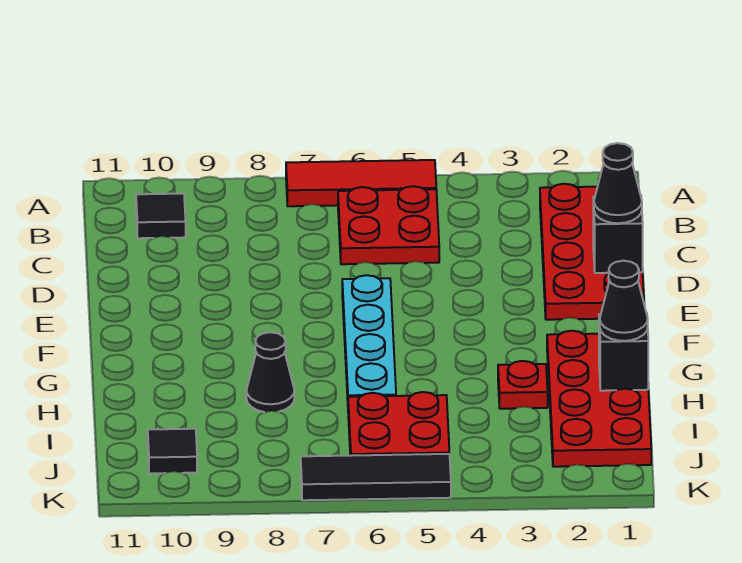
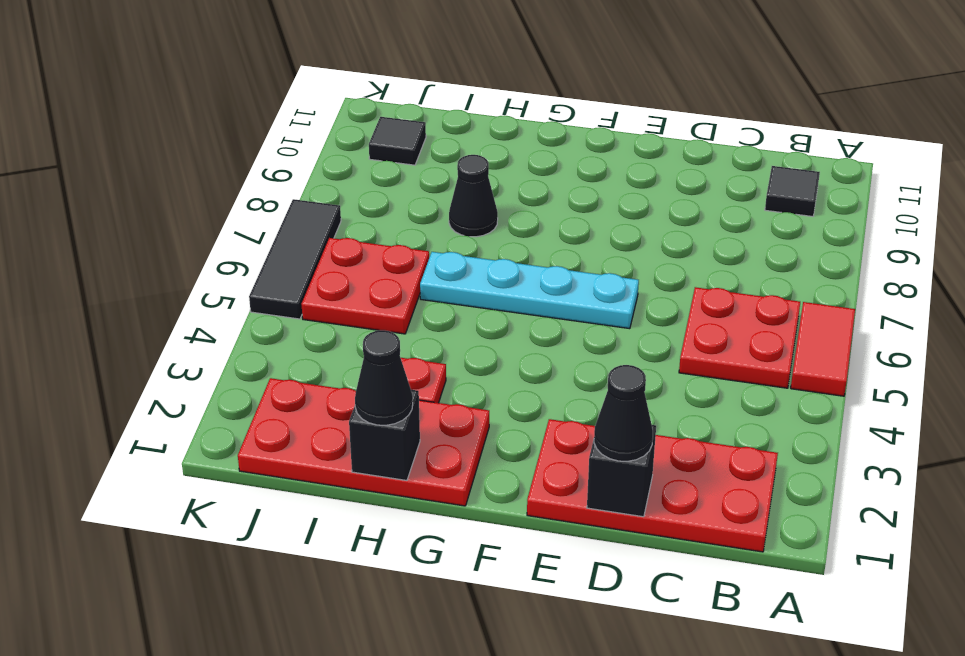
red 1x3 tile [286,160,436,206] -> red 1x2 tile [791,302,855,396]

